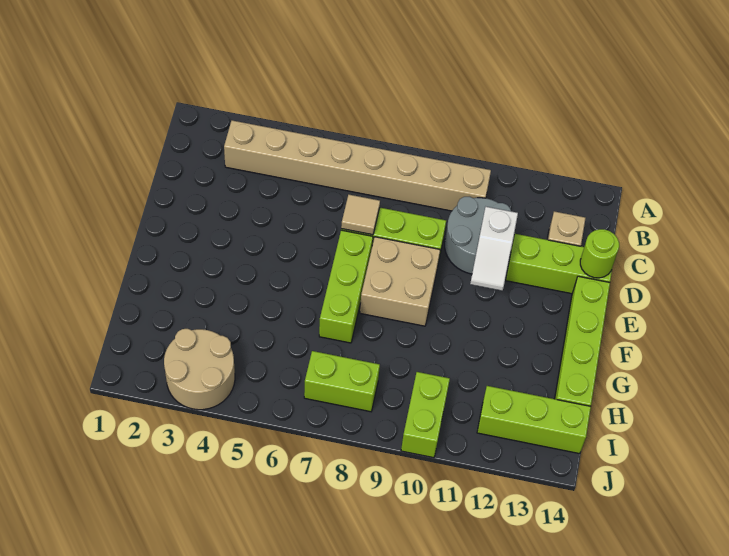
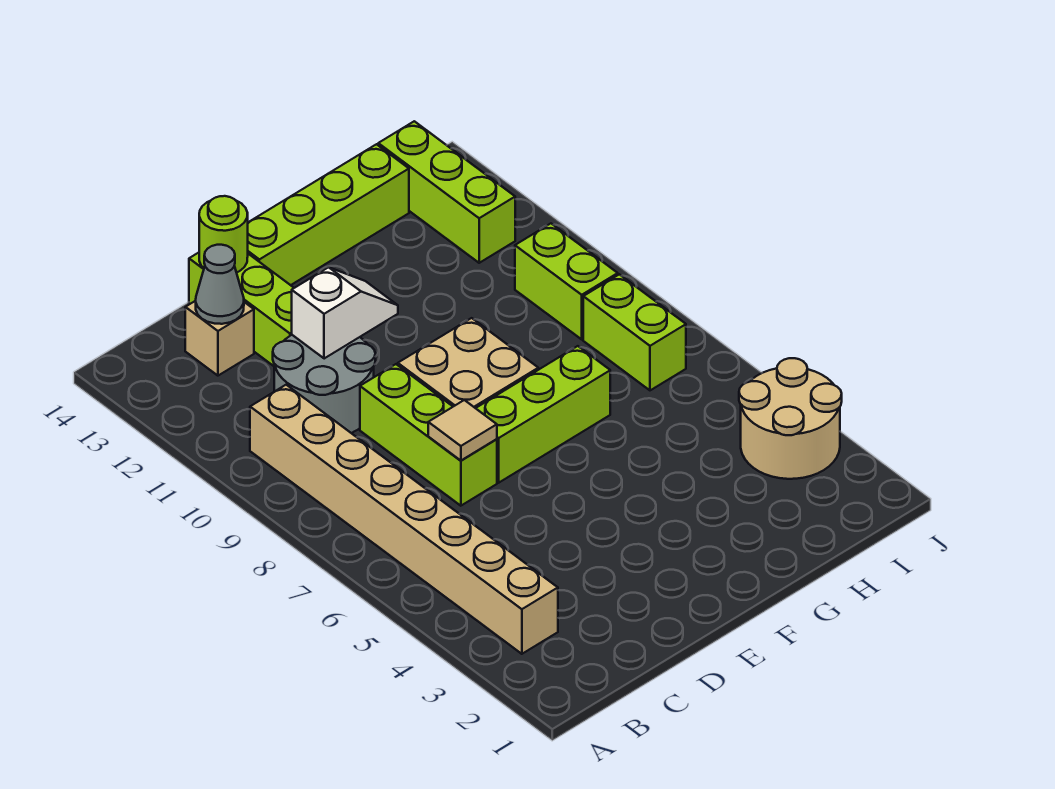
none -> grey 1x1 cone [196,245,244,324]
lime 1x2 brick [401,372,450,458] -> lime 1x2 brick turned to [515,224,618,339]

